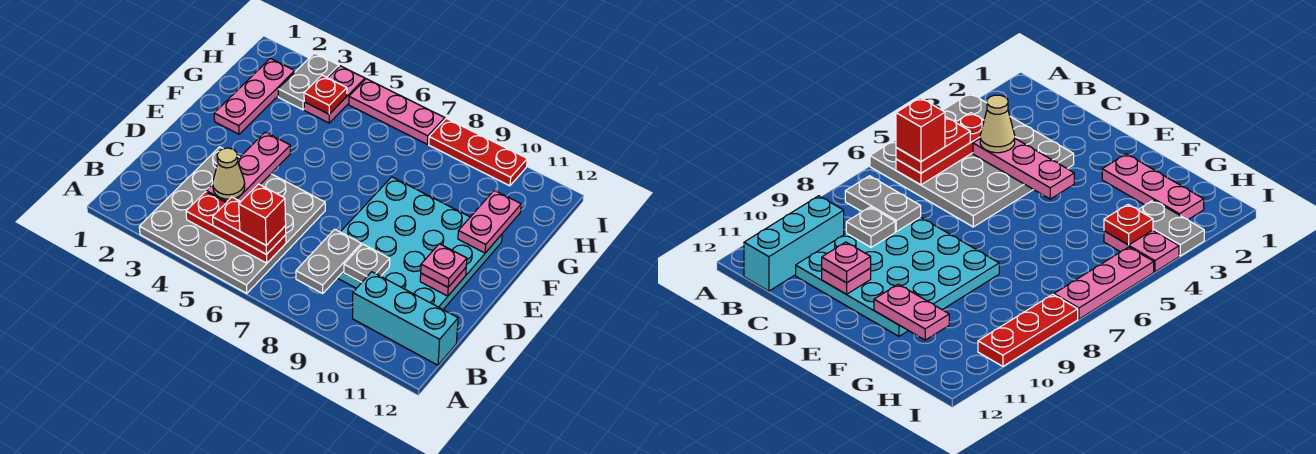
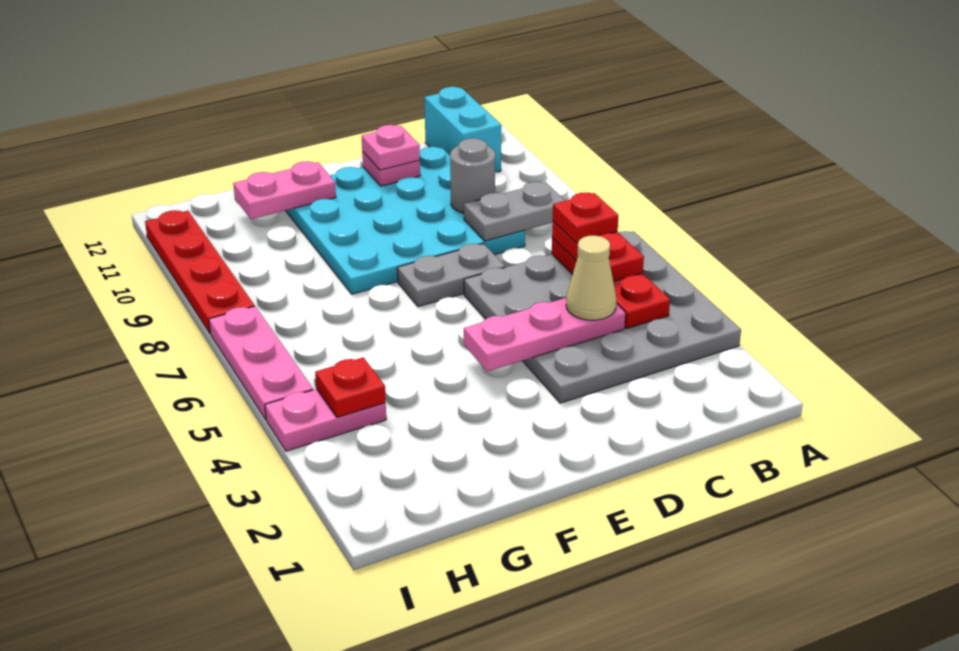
red 1x1 brick [239,184,286,245] -> red 1x1 plate [553,193,619,243]
cyan 1x3 brick [353,272,458,365] -> cyan 1x2 brick [424,87,501,172]
grey 1x1 plate [344,244,390,282] -> grey 1x1 round brick [450,138,495,213]
pink 1x3 plate [214,59,295,134] -> none
grey 1x2 plate [278,53,339,110] -> grey 1x2 plate moved to [397,244,505,307]
red 1x3 plate [429,118,527,186] -> red 1x4 plate [145,210,254,334]

